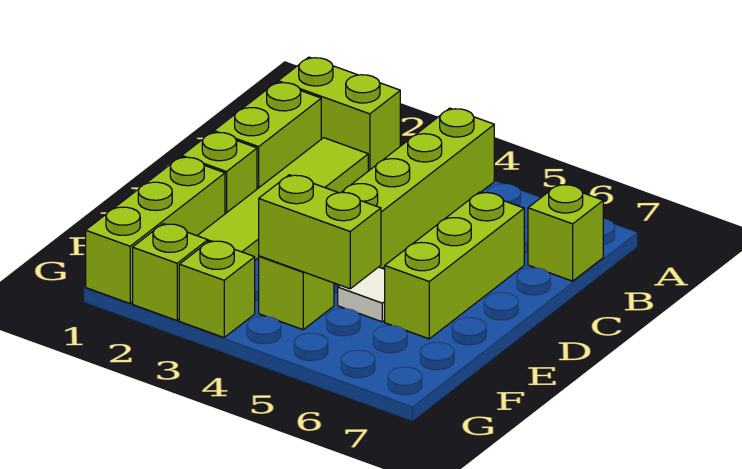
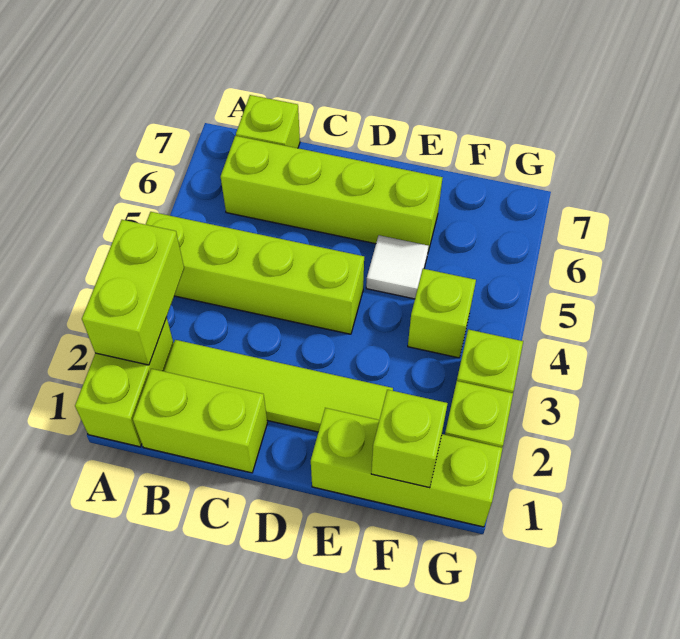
lime 1x3 brick [385,192,524,339] -> lime 1x4 brick [221,136,443,251]
lime 1x1 brick [182,132,257,214] -> lime 1x1 brick moved to [371,390,448,488]
lime 1x2 brick [259,175,381,289] -> lime 1x2 brick moved to [82,220,184,365]

